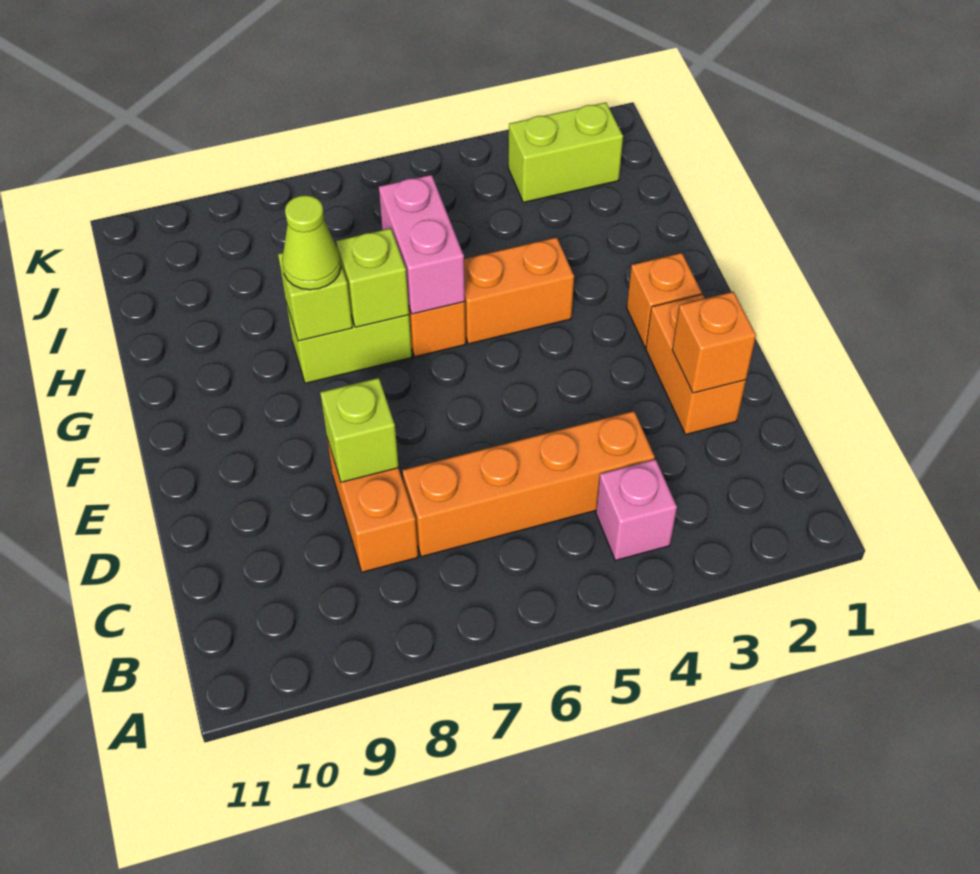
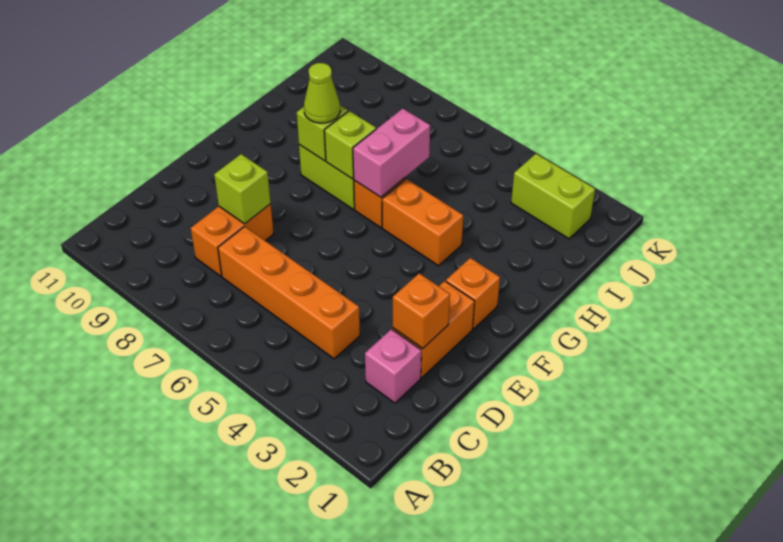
pink 1x1 brick [596,459,677,560] -> pink 1x1 brick moved to [365,329,421,403]

